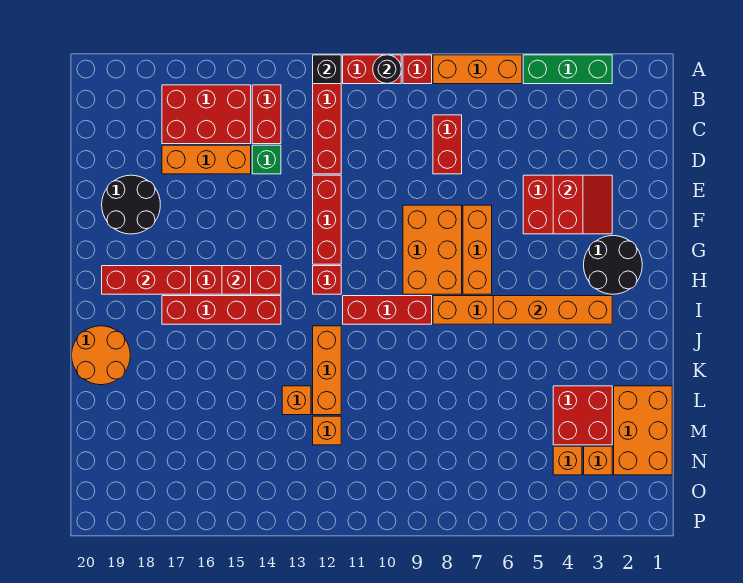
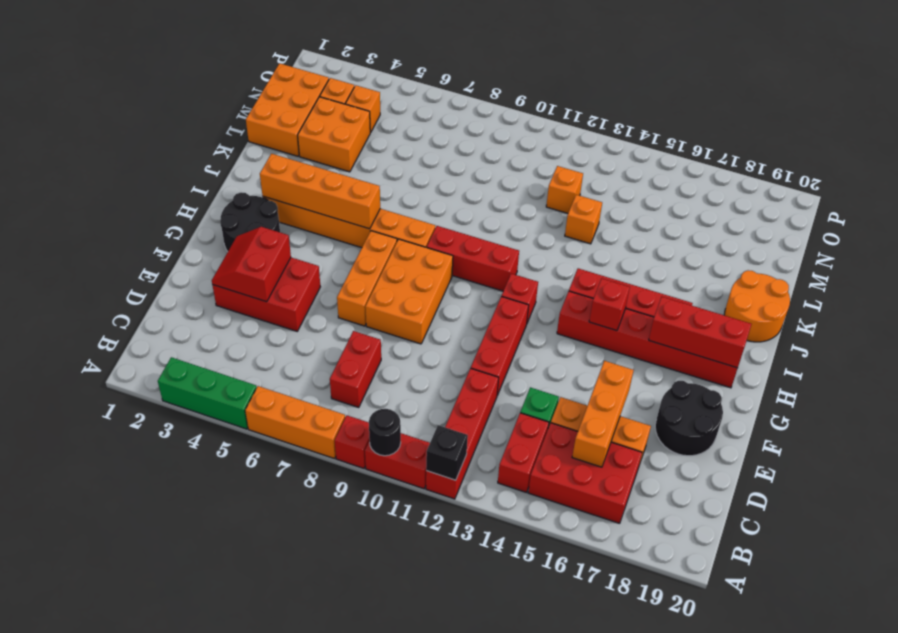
orange 1x3 brick [313,326,341,415] -> orange 1x3 brick moved to [572,361,634,467]
red 2x2 brick [553,386,612,445] -> orange 2x2 brick [298,97,371,172]

